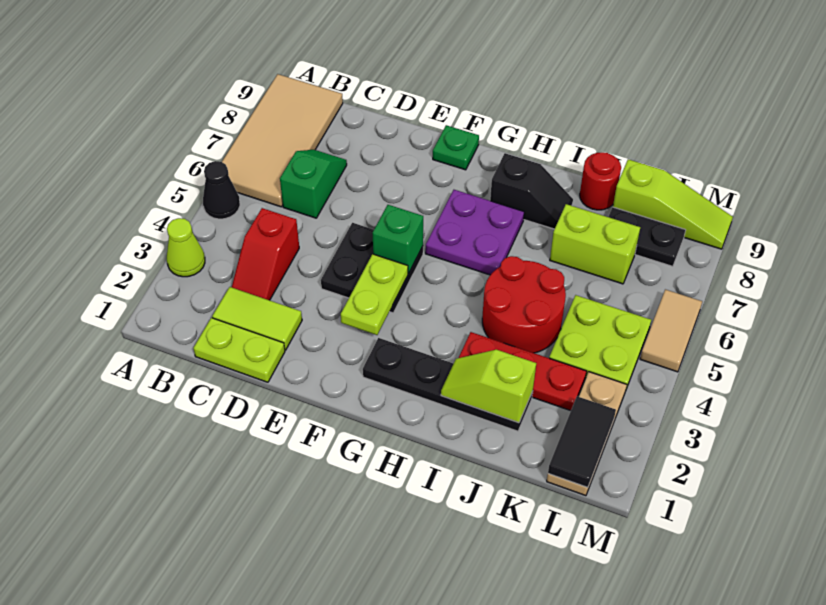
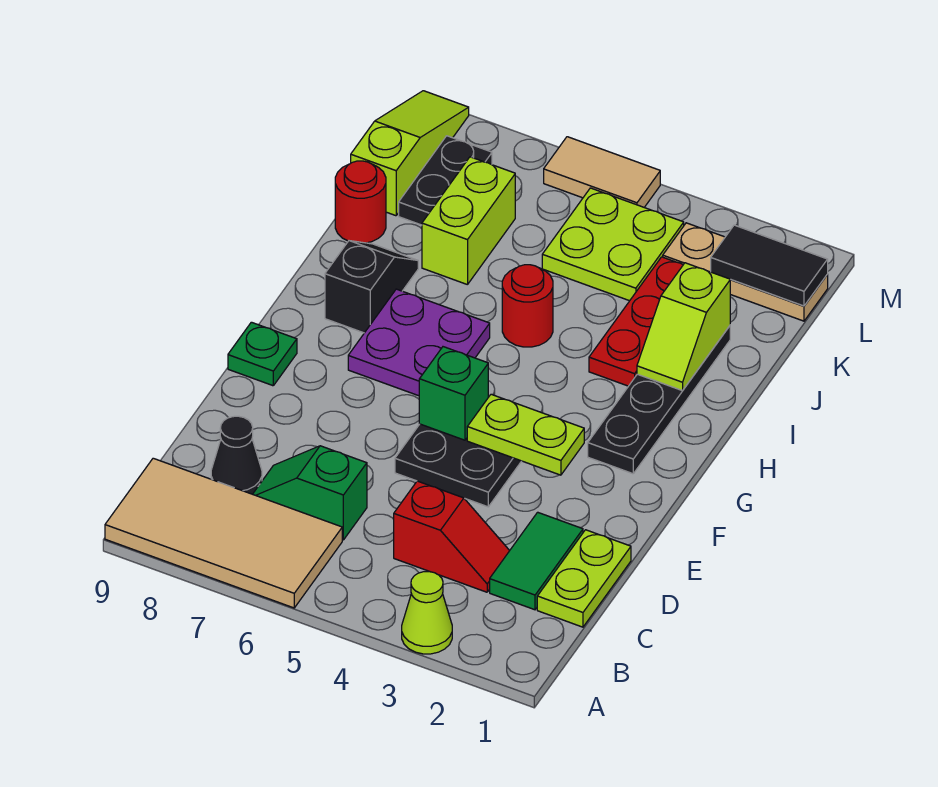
black 1x1 cone [203,161,240,219] -> black 1x1 cone moved to [211,416,262,494]
lime 1x2 tile [212,287,302,350] -> green 1x2 tile [490,512,583,610]
red 2x2 round brick [482,256,566,353] -> red 1x1 round brick [502,265,553,347]

